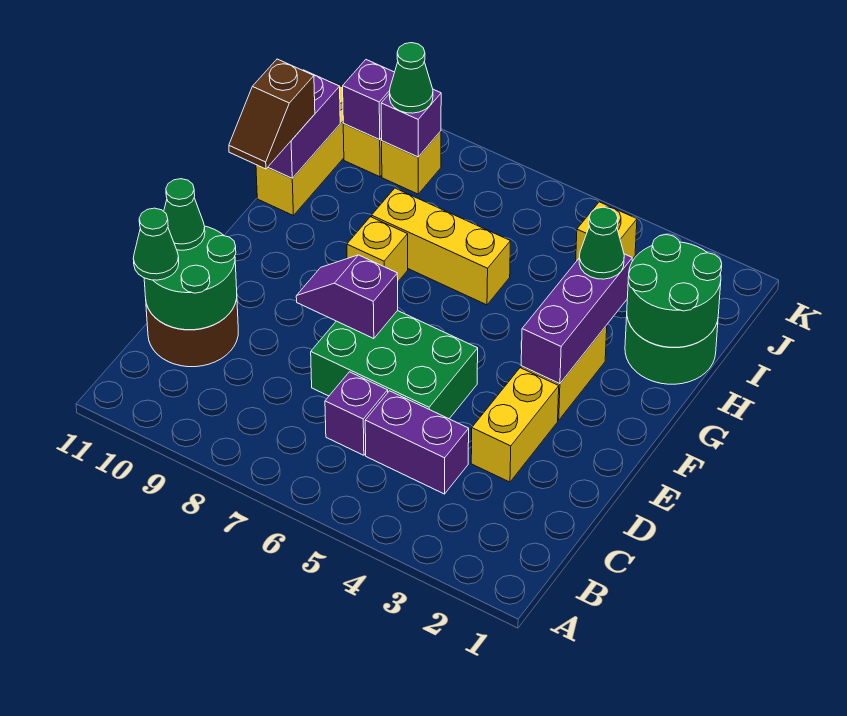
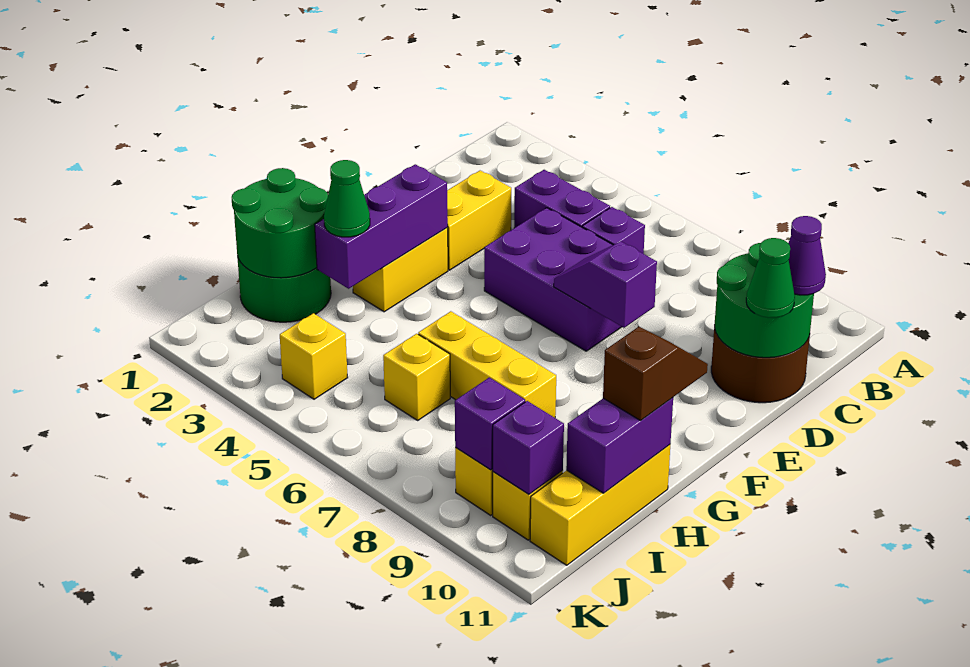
green 1x1 cone [133,208,179,280] -> purple 1x1 cone [788,216,826,295]
green 2x3 brick [311,311,478,419] -> purple 2x3 brick [484,208,622,351]
purple 1x2 slope [296,255,398,339] -> purple 1x2 slope turned to [554,242,657,328]
yellow 1x1 brick [347,217,408,281] -> yellow 1x1 brick moved to [383,334,450,420]
green 1x1 cone [389,43,433,113] -> none

